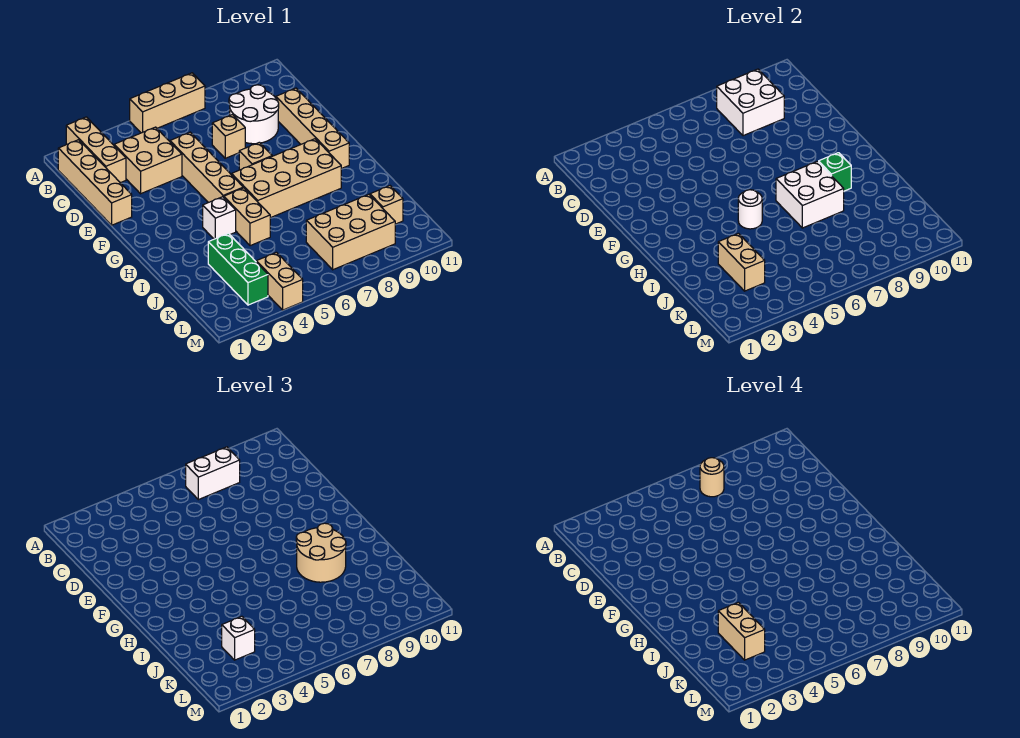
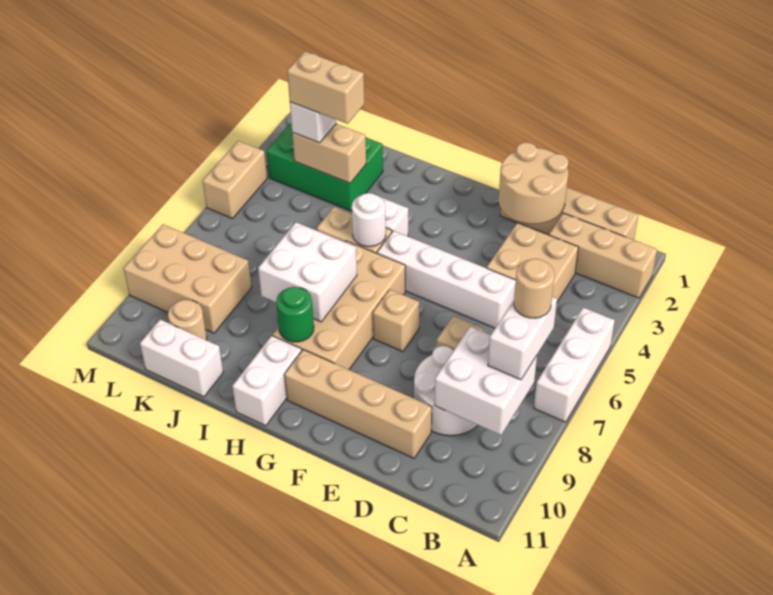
tan 1x3 brick [130,73,205,133] -> white 1x3 brick [534,307,615,422]
tan 1x4 brick [170,132,243,203] -> white 1x4 brick [377,231,516,328]
tan 2x2 round brick [296,523,346,582] -> tan 2x2 round brick moved to [499,142,568,224]
green 1x1 brick [819,153,851,191] -> green 1x1 round brick [276,287,314,342]
none -> white 1x2 brick [232,336,302,426]
green 1x3 brick [208,233,268,305] -> green 2x3 brick [267,123,383,211]
none -> white 1x2 brick [140,319,223,397]
tan 2x3 brick [306,194,395,270] -> tan 2x3 brick turned to [123,224,252,333]
tan 1x1 brick [370,186,403,224] -> tan 1x1 round brick [168,300,207,340]
tan 1x2 brick [256,252,303,310] -> tan 1x2 brick turned to [202,141,267,219]

